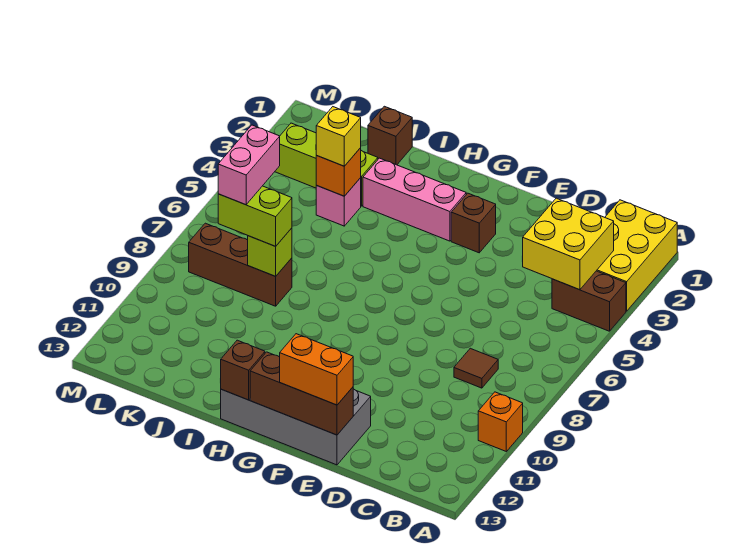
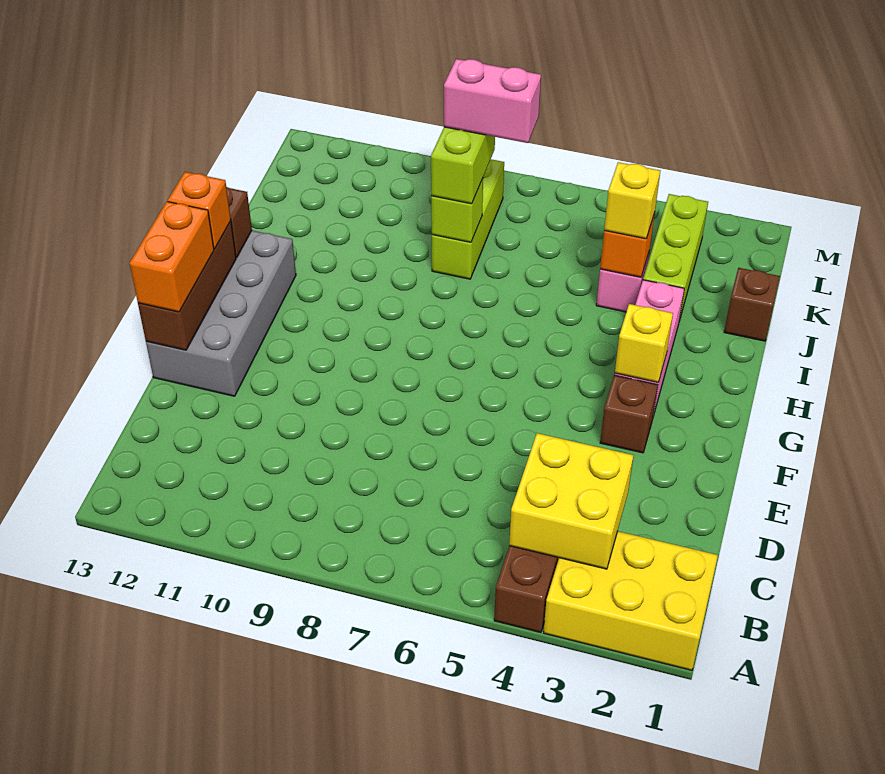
orange 1x1 brick [478,392,523,451] -> orange 1x1 brick moved to [168,172,231,249]
brown 1x1 tile [454,348,498,388] -> none
none -> yellow 1x1 brick [615,304,673,382]
brown 1x3 brick [189,223,292,306] -> lime 1x3 brick [432,159,504,279]

